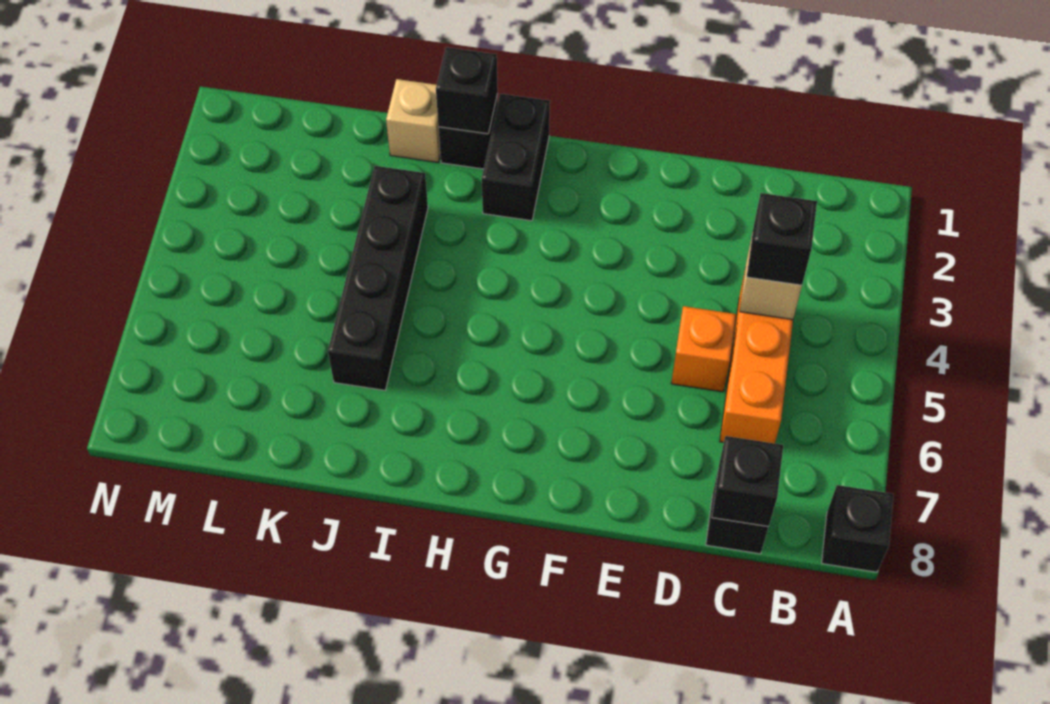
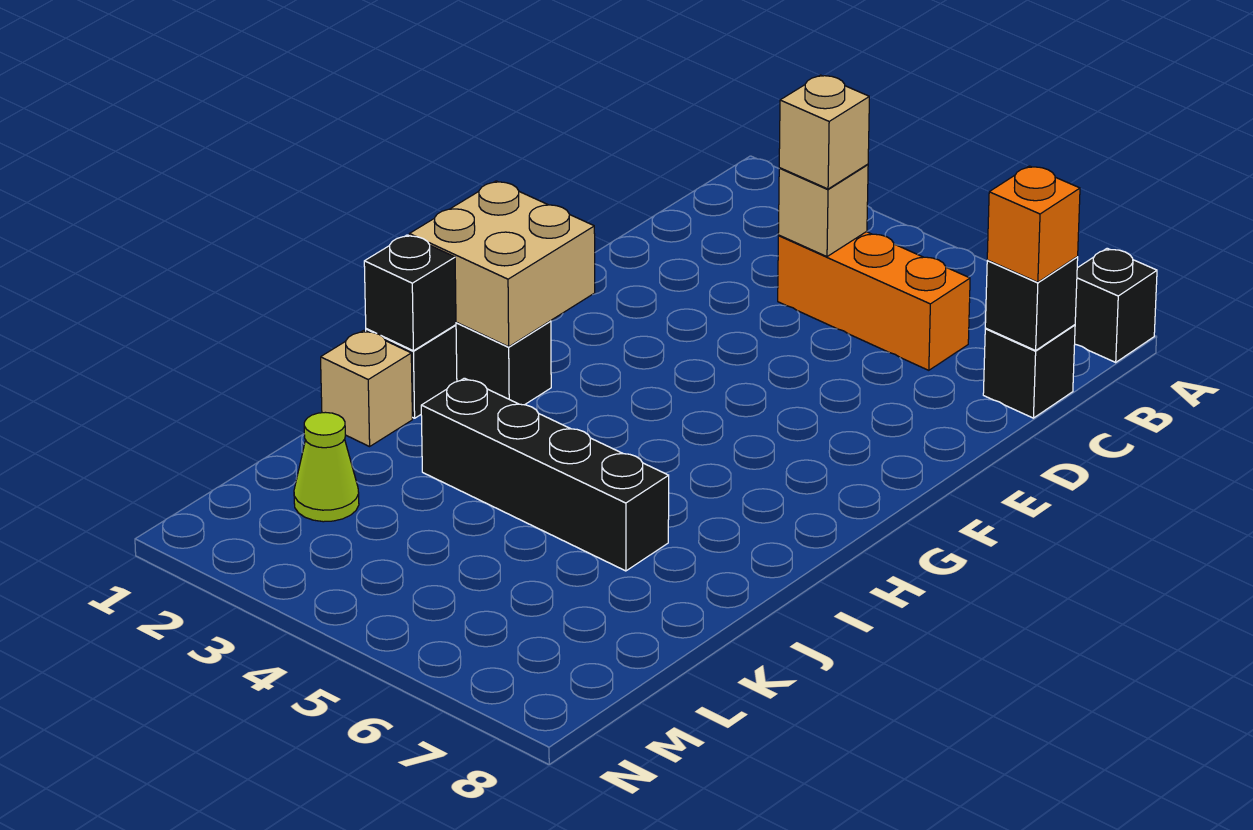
black 1x1 brick [747,193,817,285] -> tan 1x1 brick [779,75,869,189]
orange 1x1 brick [671,306,736,392] -> orange 1x1 brick moved to [987,166,1080,282]
none -> tan 2x2 brick [409,181,595,347]
none -> lime 1x1 cone [294,412,359,522]

